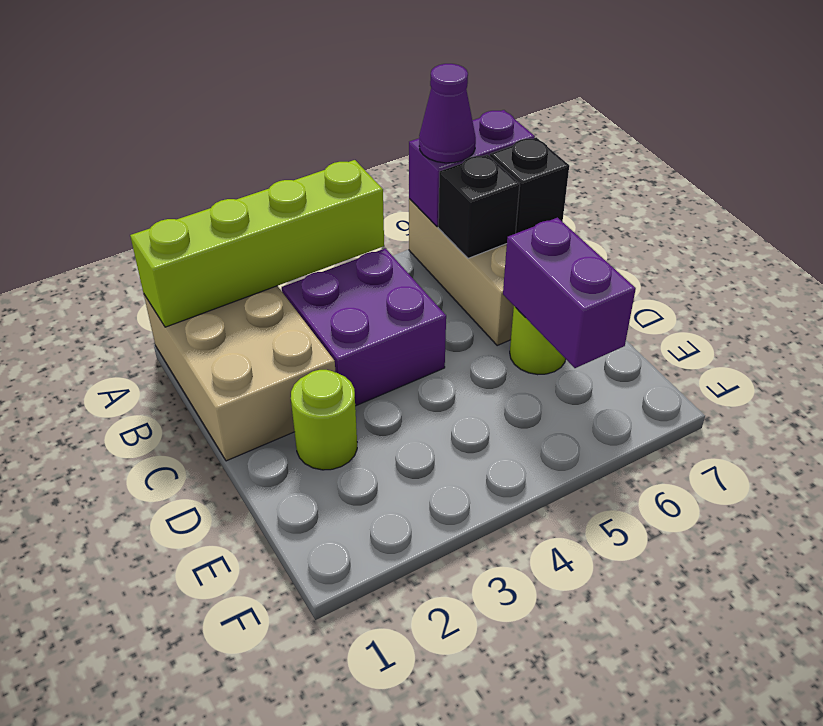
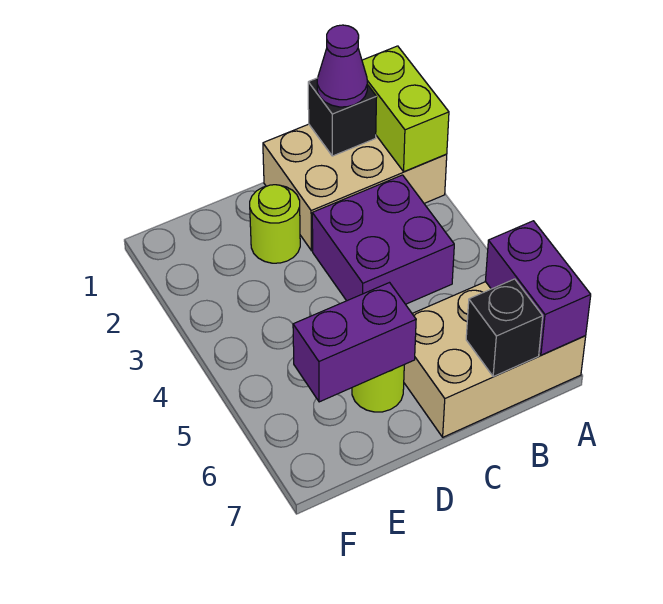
lime 1x4 brick [130,160,384,327] -> lime 1x2 brick [362,46,449,172]
purple 1x1 cone [419,64,476,163] -> purple 1x1 cone moved to [317,25,367,107]
black 1x1 brick [438,155,520,258] -> black 1x1 brick moved to [308,78,377,156]

